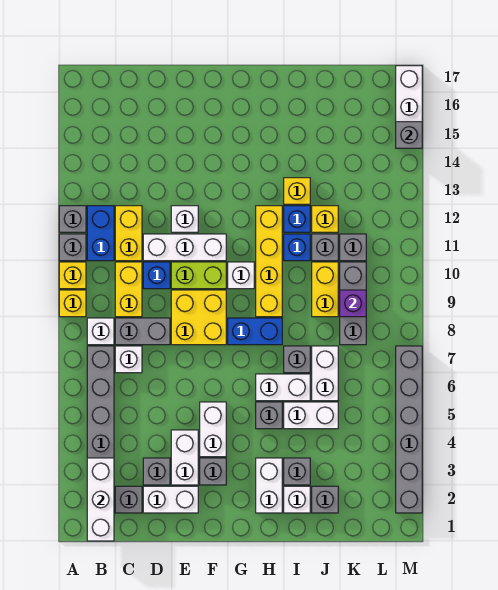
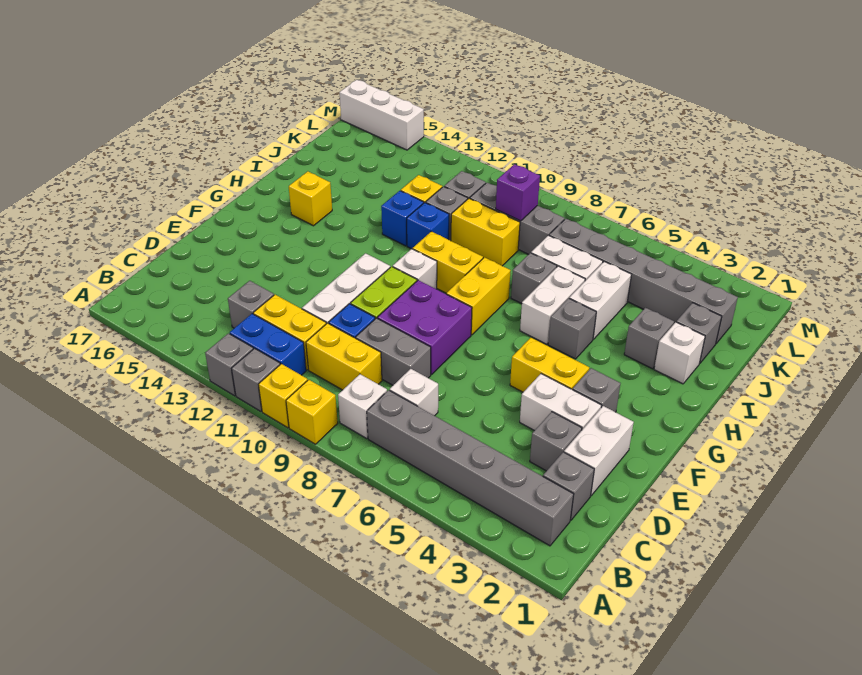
white 1x3 brick [87,458,114,541] -> none
grey 1x2 brick [115,318,170,345] -> grey 1x2 brick turned to [356,318,431,385]
yellow 2x2 brick [171,290,226,345] -> purple 2x2 brick [377,280,472,374]
white 1x1 brick [171,206,198,232] -> none
white 1x2 brick [200,402,226,457] -> yellow 1x2 brick [510,338,589,392]
blue 1x2 brick [228,318,282,345] -> yellow 1x2 brick [446,257,511,335]
white 1x2 brick [256,458,282,513] -> none
yellow 1x4 brick [256,206,282,317] -> yellow 1x2 brick [413,232,483,293]
yellow 1x1 brick [284,178,310,204] -> yellow 1x1 brick moved to [289,171,332,226]
grey 1x6 brick [396,346,422,513] -> grey 1x6 brick moved to [549,219,738,344]
grey 1x1 brick [396,122,422,148] -> grey 1x1 brick moved to [228,281,274,328]

